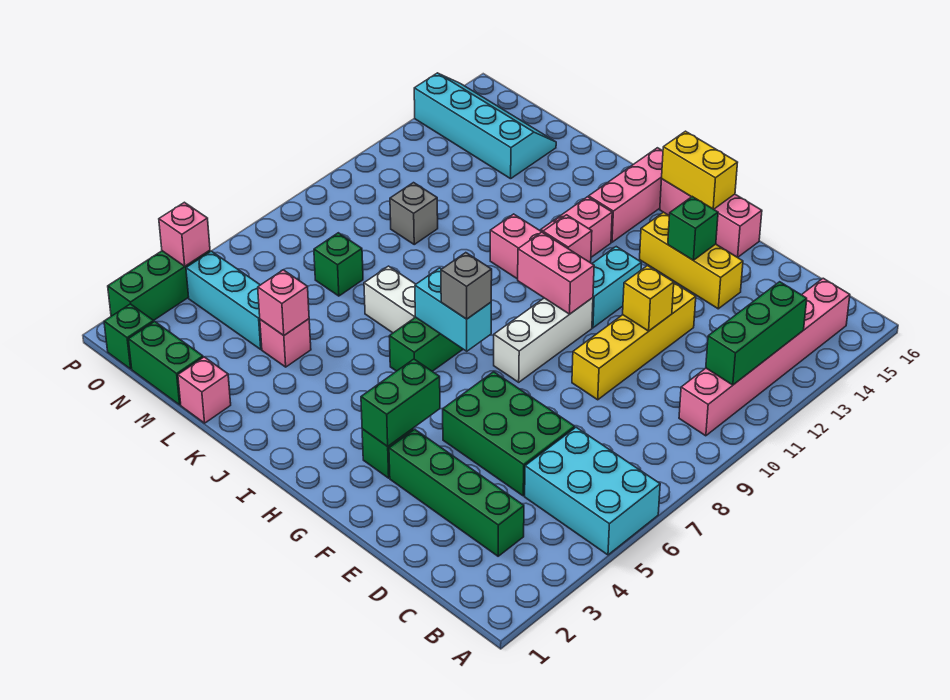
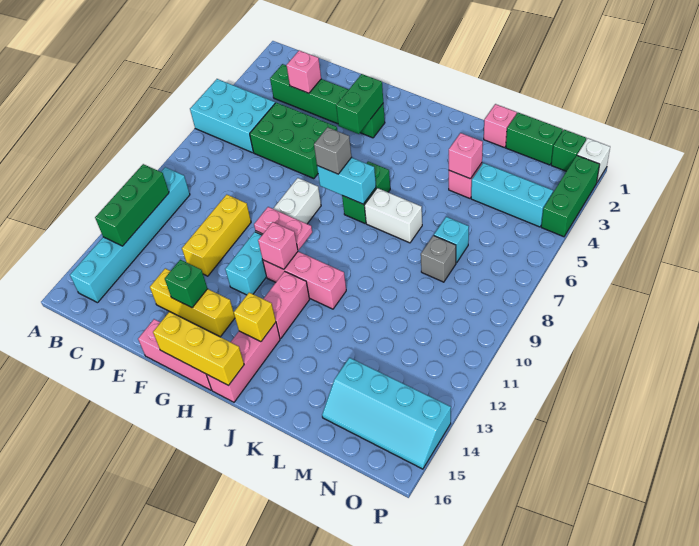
pink 1x6 brick [679,278,850,436] -> cyan 1x6 brick [70,167,190,303]
yellow 1x4 brick [572,283,696,400] -> yellow 1x3 brick [182,195,251,276]
yellow 1x1 brick [623,266,674,331] -> yellow 1x1 brick moved to [234,293,276,342]
pink 1x2 brick [518,232,594,314] -> pink 1x2 plate [254,207,312,250]
yellow 1x2 brick [662,131,738,209] -> yellow 1x3 brick [153,312,244,385]
green 1x1 brick [314,233,363,296] -> cyan 1x1 brick [434,217,469,263]
grey 1x1 brick [390,183,438,244] -> grey 1x1 brick moved to [421,236,456,282]
none -> white 1x1 brick [577,138,610,182]
pink 1x1 brick [159,202,210,266] -> pink 1x1 brick moved to [286,51,321,93]

